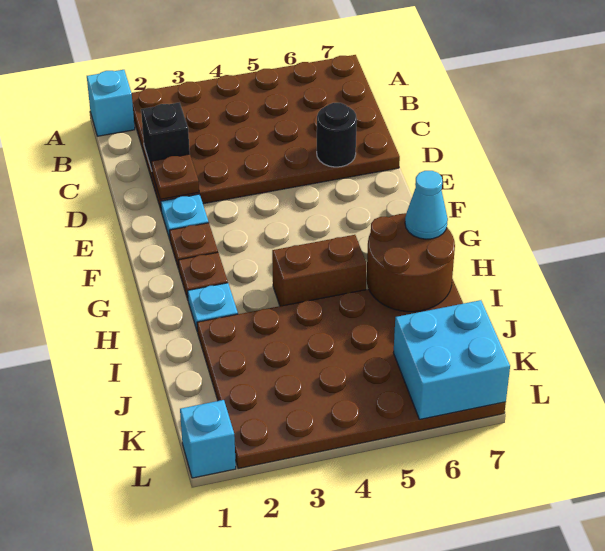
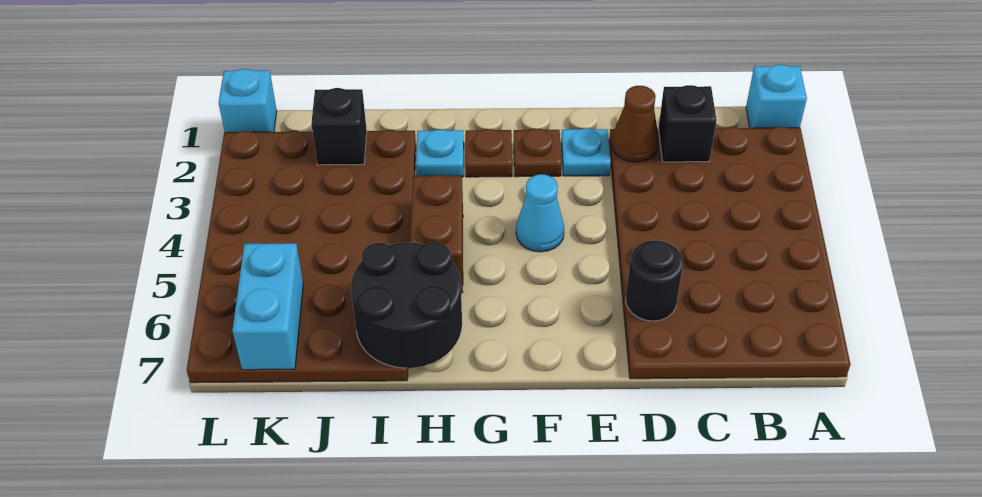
brown 1x1 plate [151,154,199,199] -> brown 1x1 cone [612,86,659,162]
brown 2x2 round brick [367,213,455,312] -> black 2x2 round brick [351,242,462,368]
cyan 1x1 cone [405,171,448,239] -> cyan 1x1 cone moved to [516,174,564,252]
none -> black 1x1 brick [311,88,367,165]
cyan 2x2 brick [393,300,510,419] -> cyan 1x2 brick [232,243,303,370]

